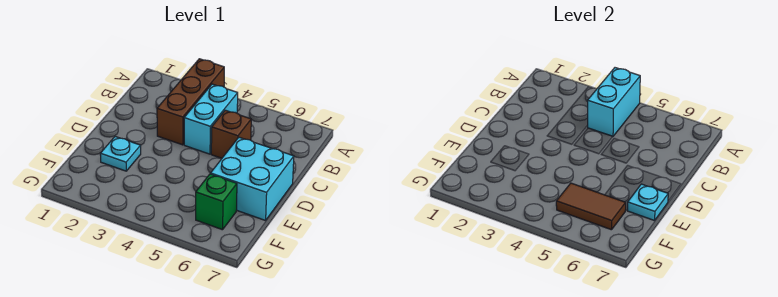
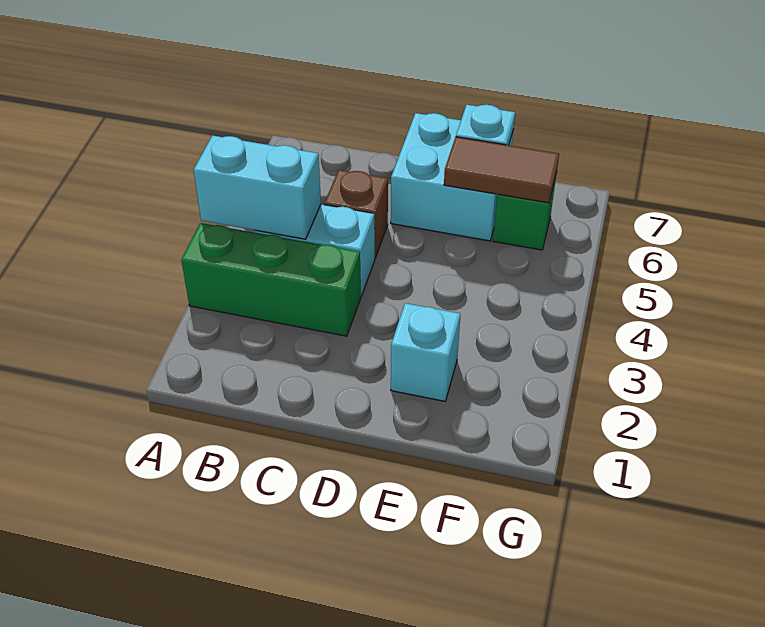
brown 1x3 brick [157,59,224,145] -> green 1x3 brick [181,223,361,336]
cyan 1x1 plate [100,136,141,171] -> cyan 1x1 brick [391,303,460,401]
brown 1x2 tile [556,183,626,230] -> brown 1x2 tile turned to [444,137,559,203]

